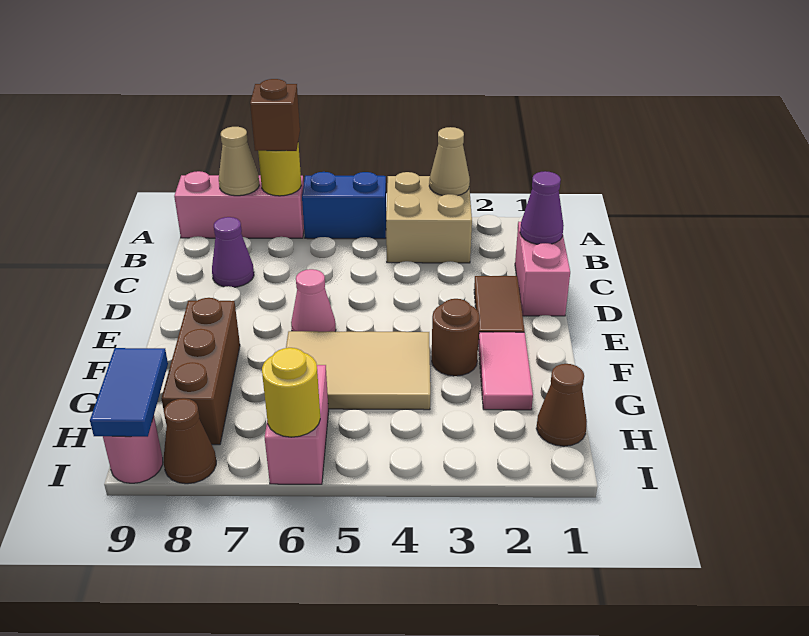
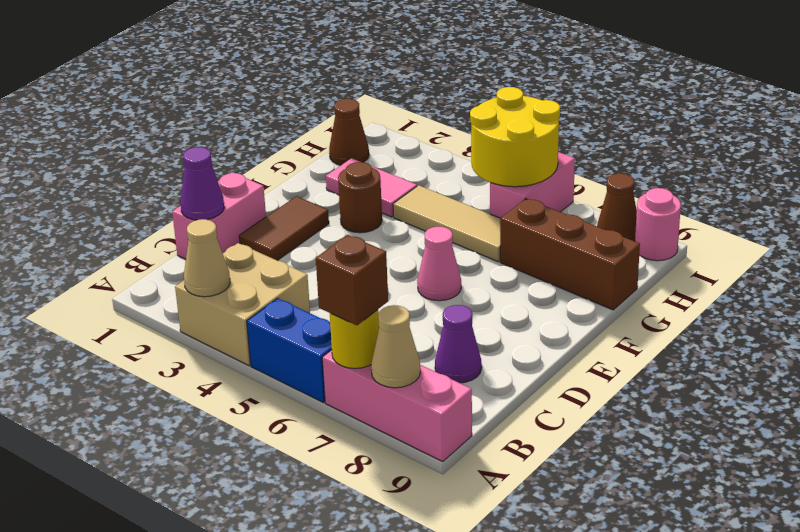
pink 1x2 tile [478,332,533,410] -> pink 1x2 tile turned to [326,158,417,217]
tan 2x3 tile [286,331,430,410] -> tan 1x3 tile [393,185,500,262]
brown 1x3 brick [161,298,240,445] -> brown 1x3 brick turned to [500,199,640,310]
blue 1x2 tile [90,348,168,437] -> none
yellow 1x1 round brick [262,348,320,437] -> yellow 2x2 round brick [470,87,560,187]

